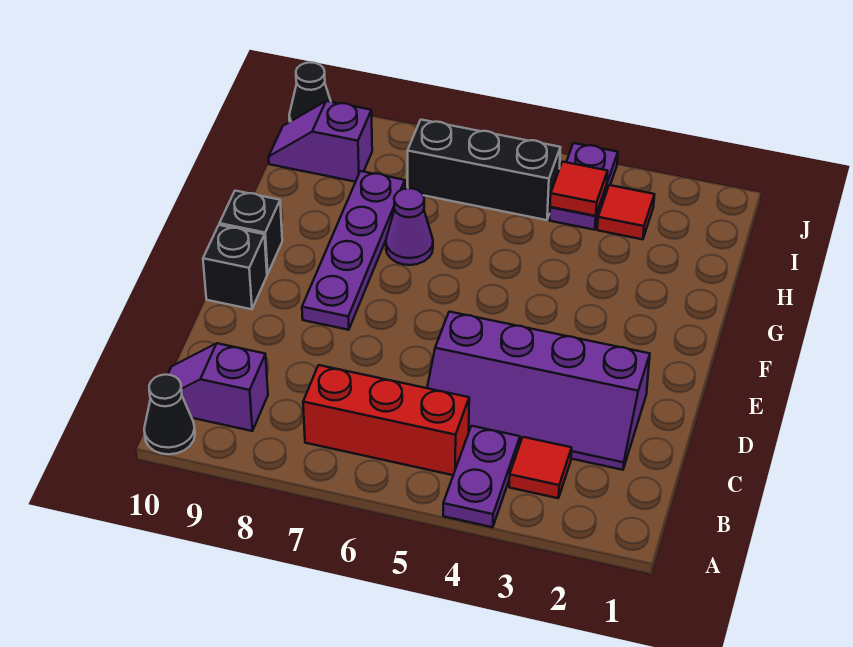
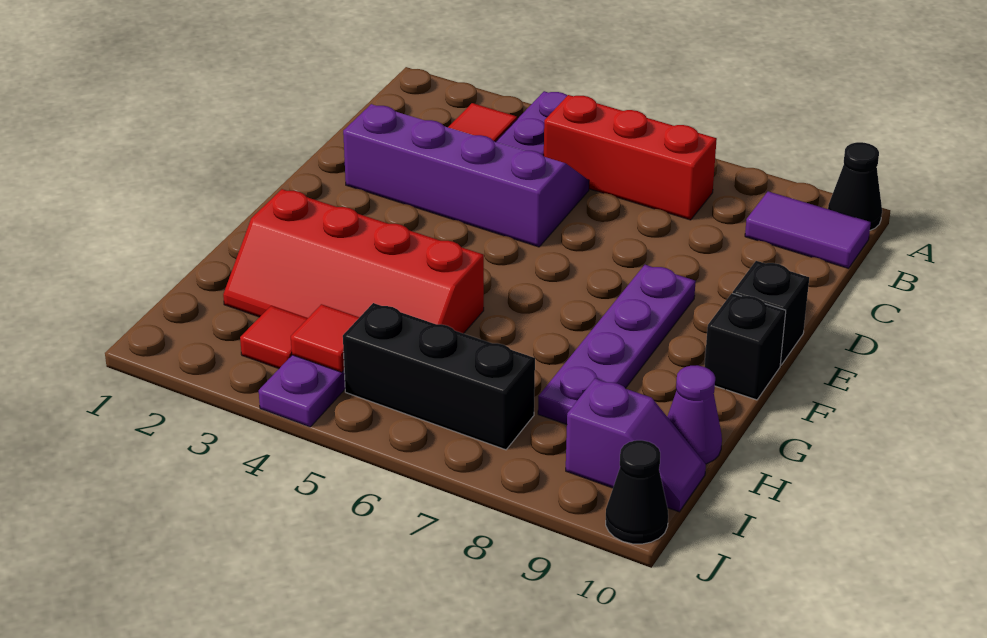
purple 1x2 slope [168,343,268,431] -> purple 1x2 tile [745,191,871,268]
none -> red 2x4 slope [223,189,484,334]
purple 1x1 cone [386,188,433,265] -> purple 1x1 cone moved to [667,365,722,464]

